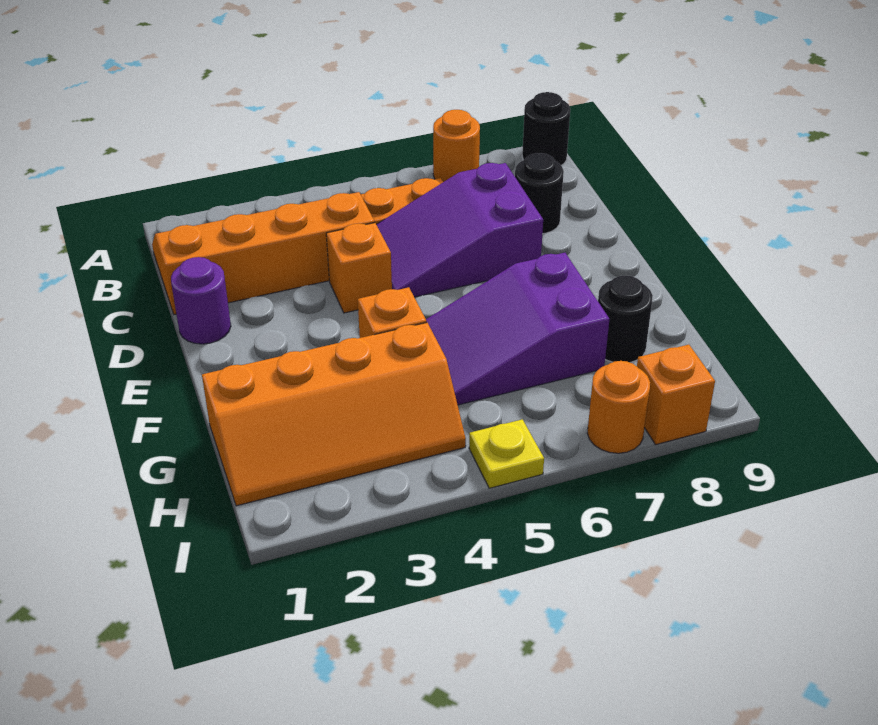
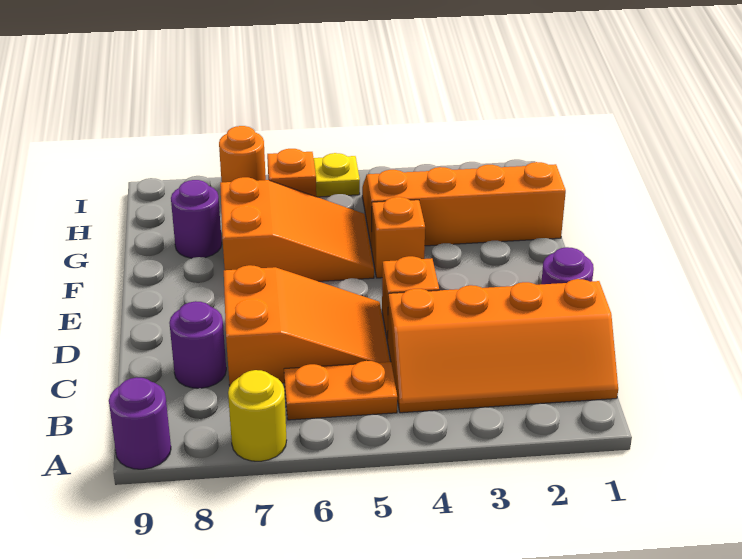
orange 1x1 round brick [433,110,480,182] -> yellow 1x1 round brick [228,370,287,461]
black 1x1 round brick [522,92,570,165] -> purple 1x1 round brick [109,377,171,469]
purple 2x3 slope [376,163,543,297] -> orange 2x3 slope [224,265,390,385]
black 1x1 round brick [515,153,564,234] -> purple 1x1 round brick [169,301,226,388]
purple 2x3 slope [426,253,609,405] -> orange 2x3 slope [220,177,374,281]
black 1x1 round brick [598,275,653,363] -> purple 1x1 round brick [171,180,222,258]
orange 1x1 brick [637,345,715,445] -> orange 1x1 brick moved to [267,149,316,197]

